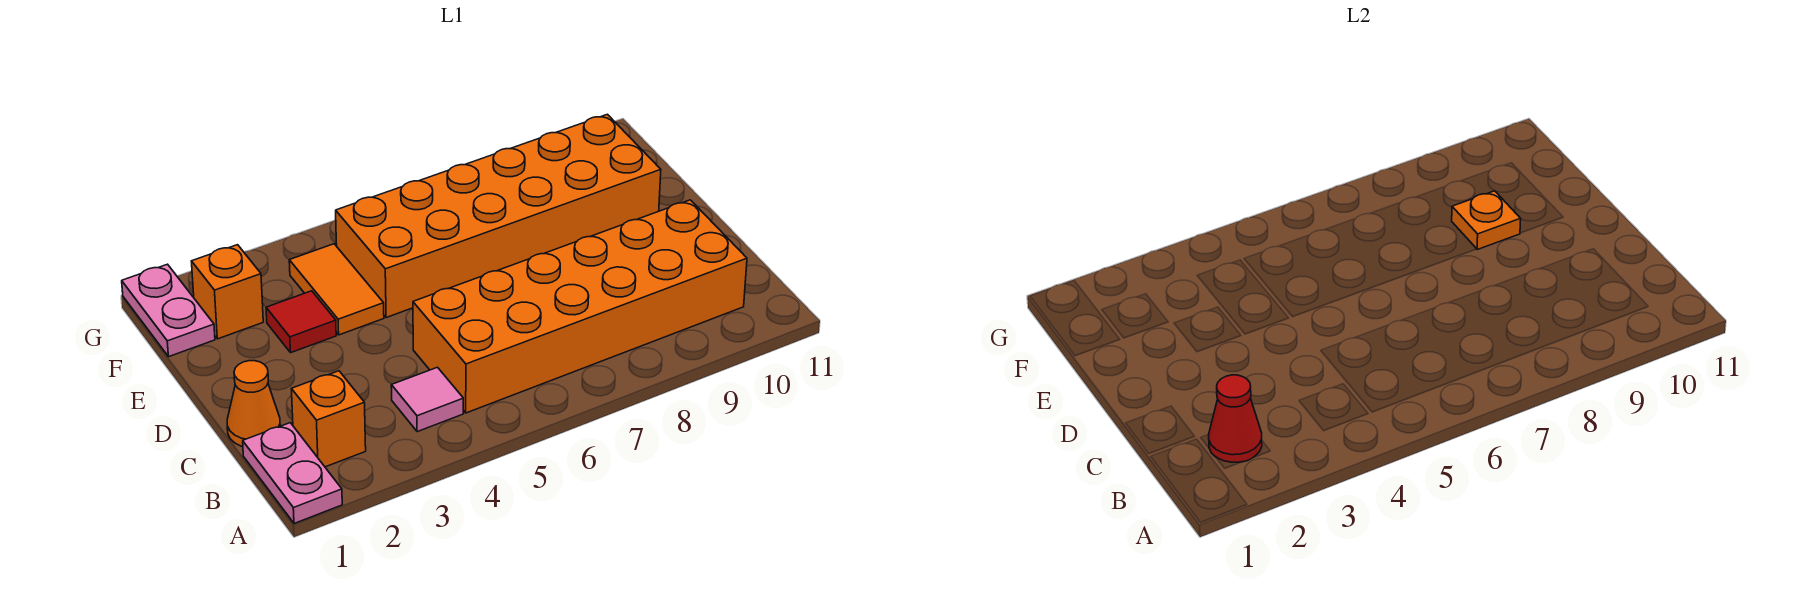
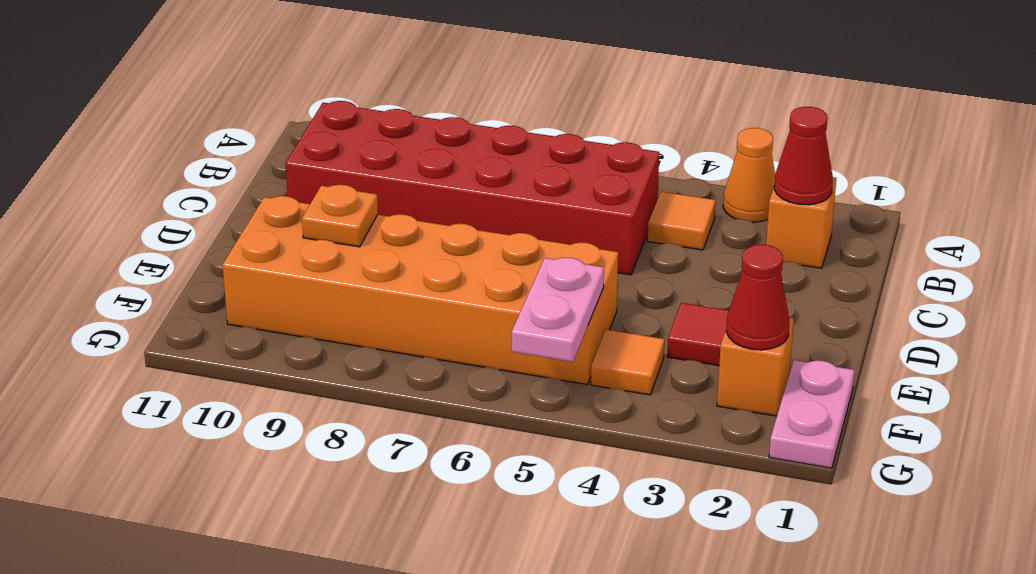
pink 1x2 plate [243,423,342,524] -> pink 1x2 plate moved to [512,258,604,362]
pink 1x1 tile [391,367,463,432] -> orange 1x1 tile [648,192,716,250]
orange 2x6 brick [413,200,747,413] -> red 2x6 brick [285,101,659,275]
orange 1x1 cone [227,361,280,447] -> orange 1x1 cone moved to [723,128,775,222]
orange 1x2 tile [289,244,384,335] -> orange 1x1 tile [591,330,665,395]
none -> red 1x1 cone [726,245,789,350]

